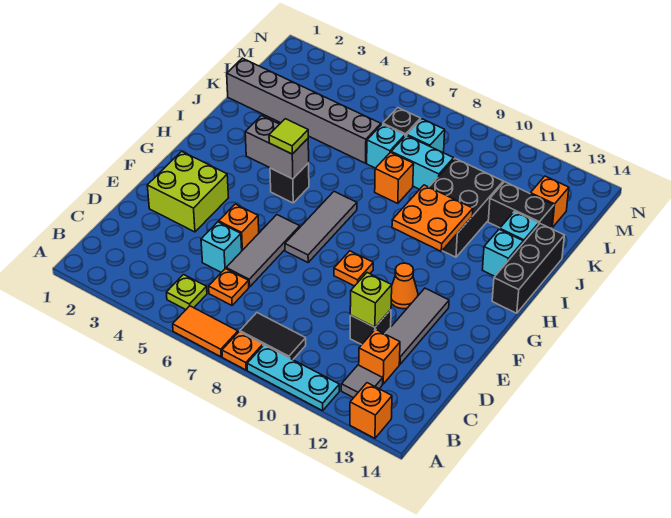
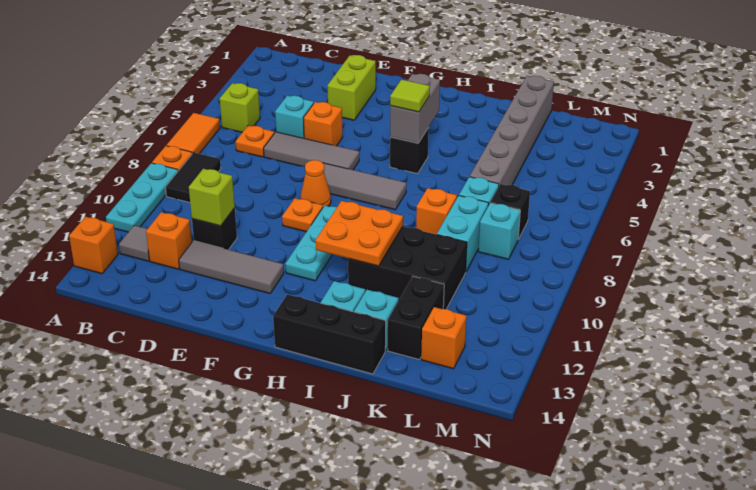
lime 1x1 plate [166,275,207,310] -> lime 1x1 brick [220,83,260,132]
lime 2x2 brick [147,151,228,232] -> lime 1x2 brick [327,55,376,120]
orange 1x1 cone [391,263,418,309] -> orange 1x1 cone moved to [300,160,331,207]
none -> cyan 1x3 plate [285,205,337,281]

